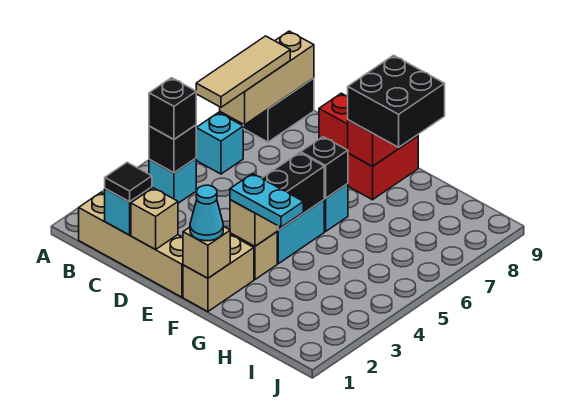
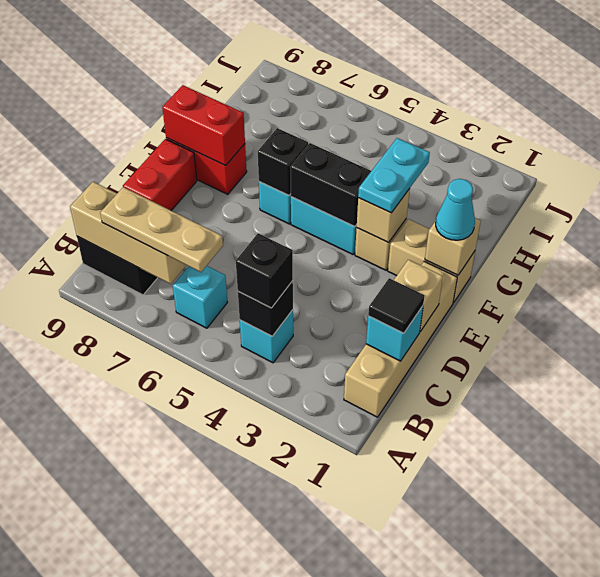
tan 1x3 tile [196,36,290,107] -> tan 1x3 plate [100,187,223,272]
black 2x2 brick [348,55,445,147] -> none

